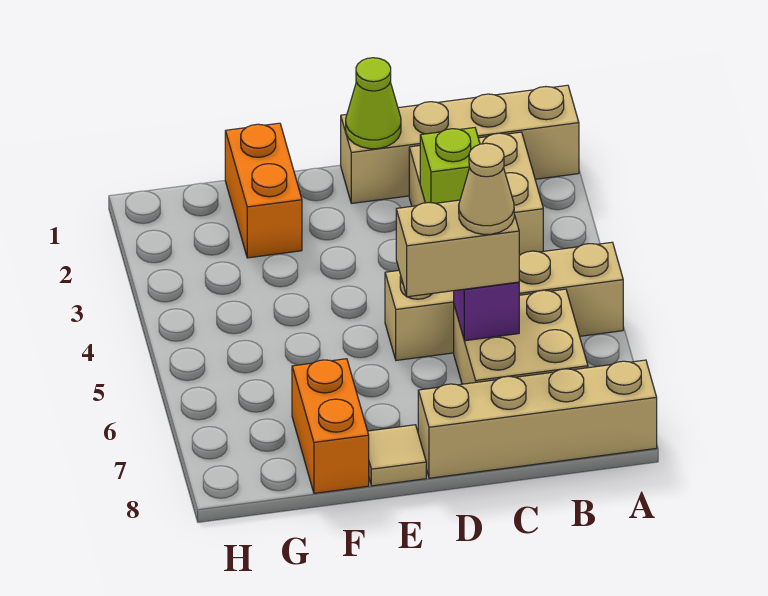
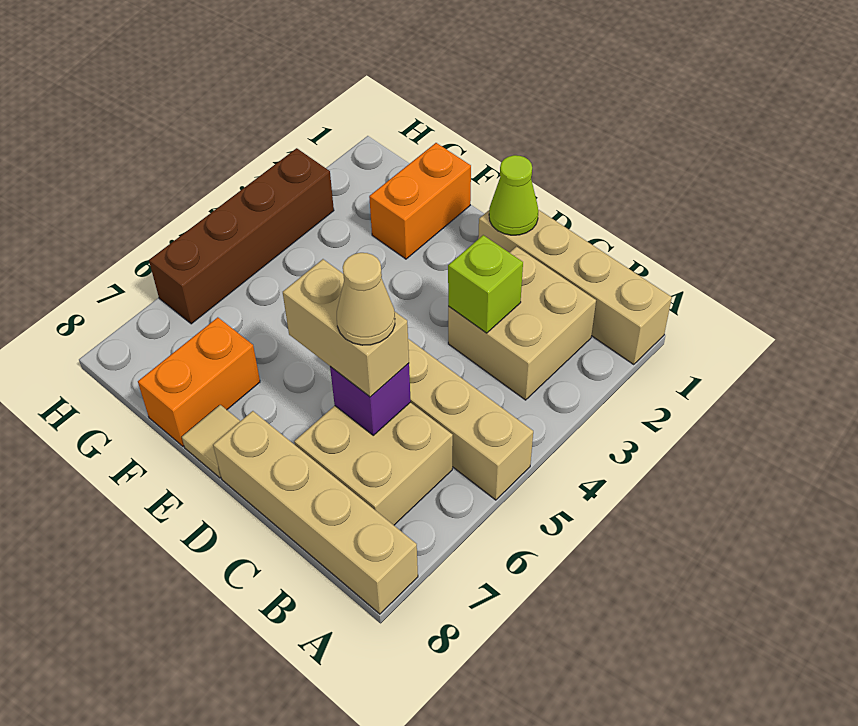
none -> brown 1x4 brick [149,148,334,324]

